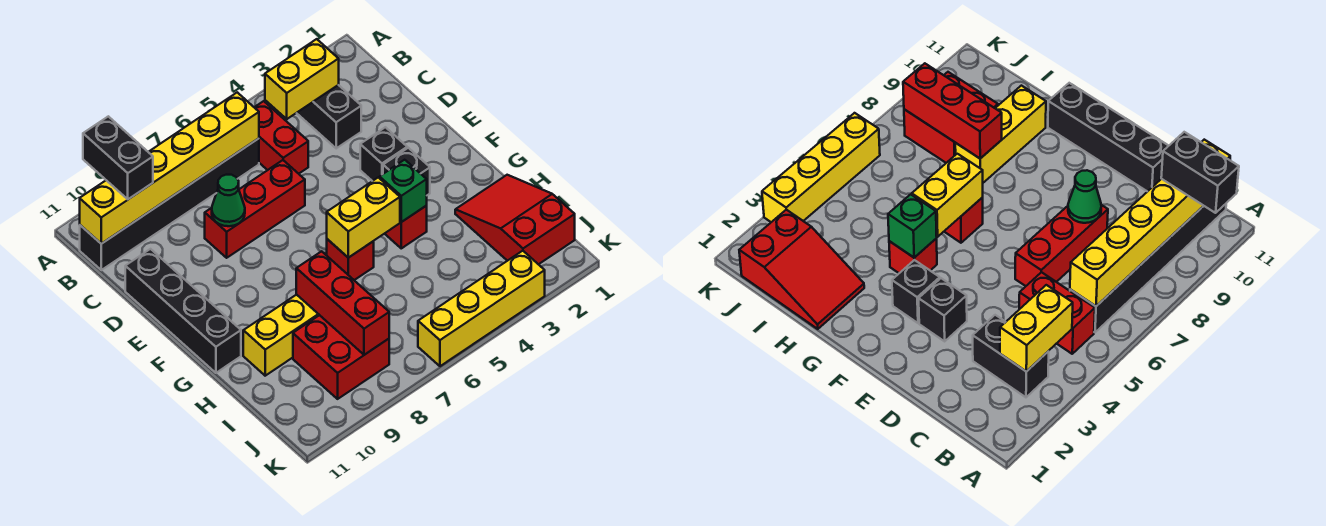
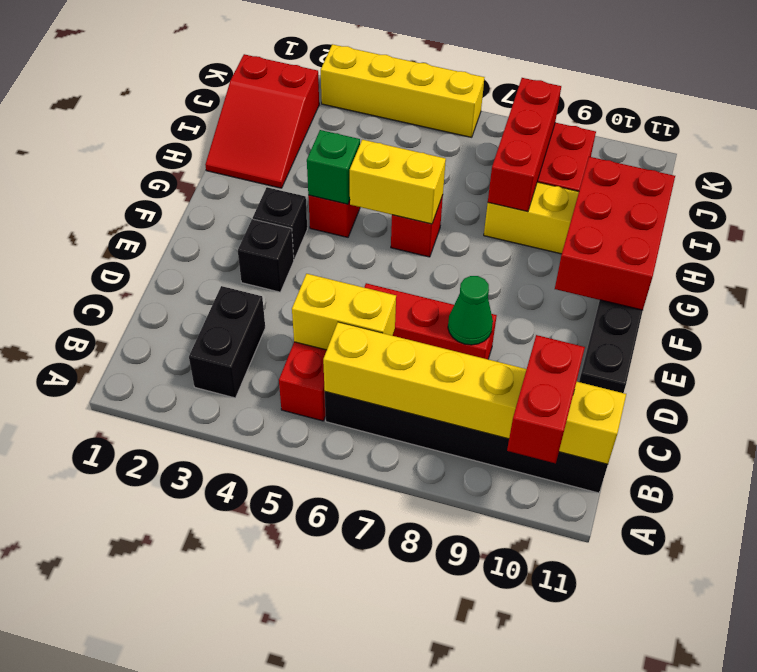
black 1x2 brick [83,116,153,199] -> red 1x2 brick [507,335,585,463]
yellow 1x2 brick [265,39,339,119] -> yellow 1x2 brick moved to [292,274,396,350]
none -> red 2x3 brick [555,157,675,310]

